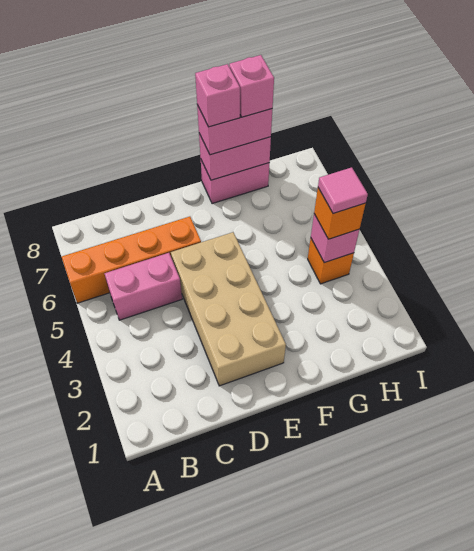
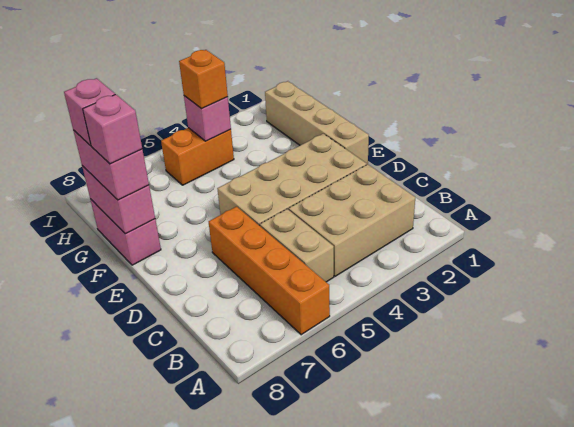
none -> tan 2x3 brick [289,164,415,276]
pink 1x2 brick [105,253,182,320] -> tan 1x2 brick [260,209,334,282]
none -> tan 1x4 brick [265,81,369,164]
orange 1x1 brick [308,238,354,284] -> orange 1x2 brick [161,128,234,185]
pink 1x1 tile [318,167,368,214] -> none

